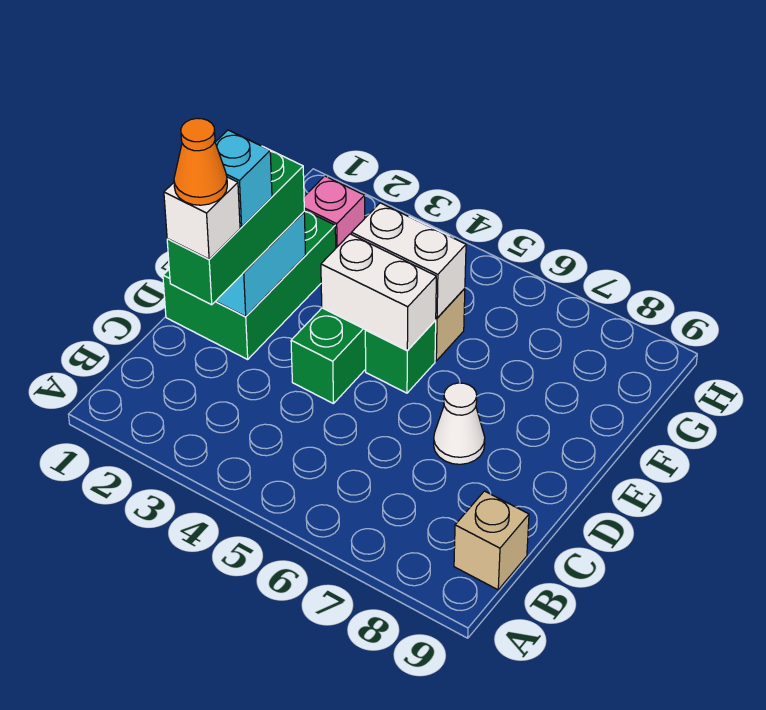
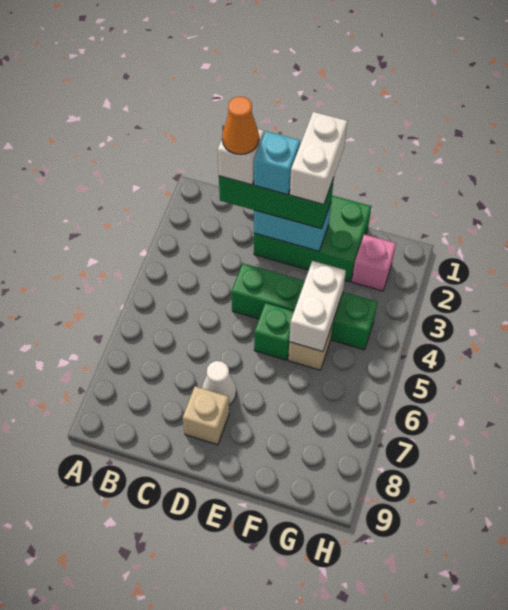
tan 1x1 brick [454,491,529,590] -> tan 1x1 brick moved to [183,386,229,445]
white 1x2 brick [321,234,436,350] -> white 1x2 brick moved to [290,112,347,204]

